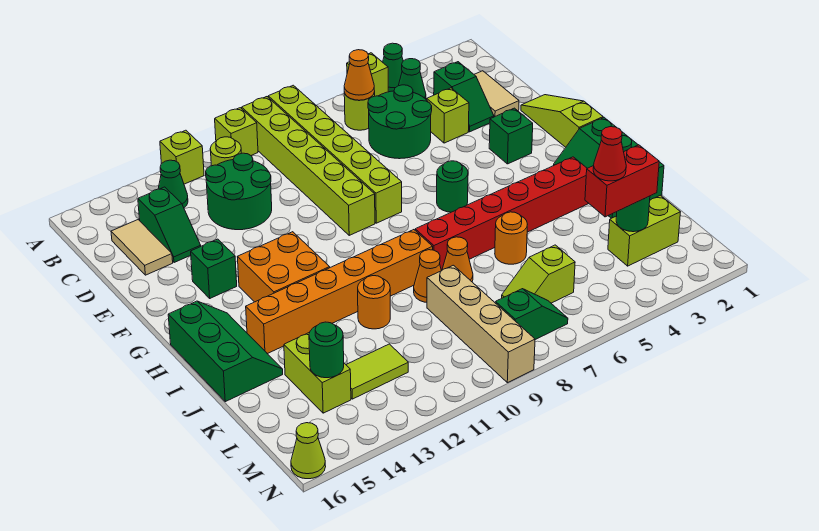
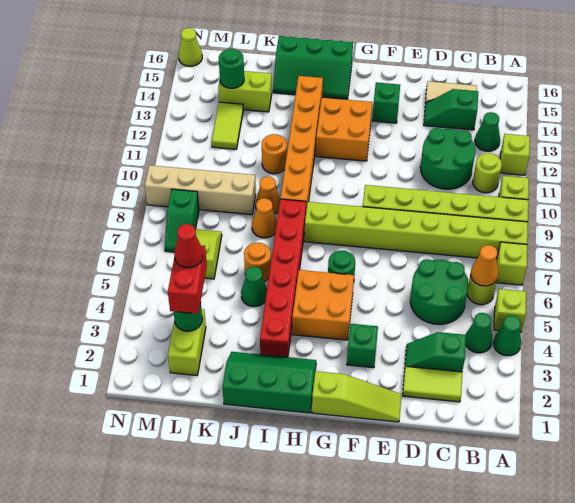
lime 1x6 brick [268,85,402,223] -> lime 1x8 brick [305,202,528,259]
tan 1x2 tile [474,71,519,117] -> lime 1x2 tile [403,366,462,402]
lime 1x1 brick [427,88,469,143] -> lime 1x1 brick moved to [497,242,527,285]
none -> orange 2x2 brick [292,270,354,340]
none -> green 1x1 cone [241,267,267,307]

